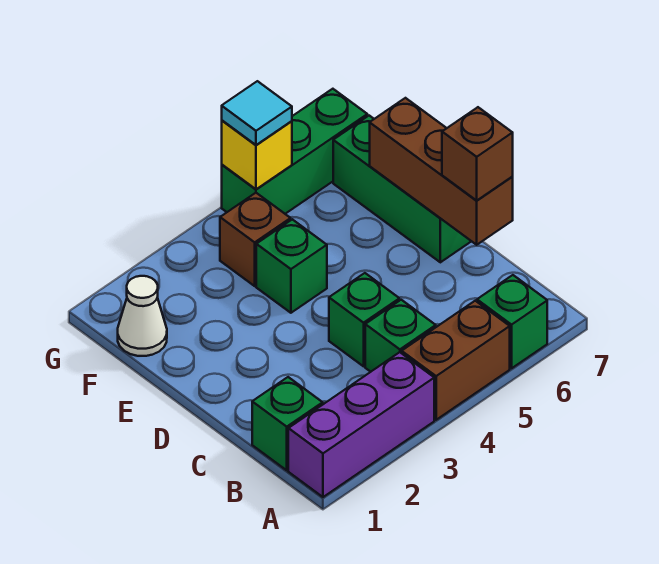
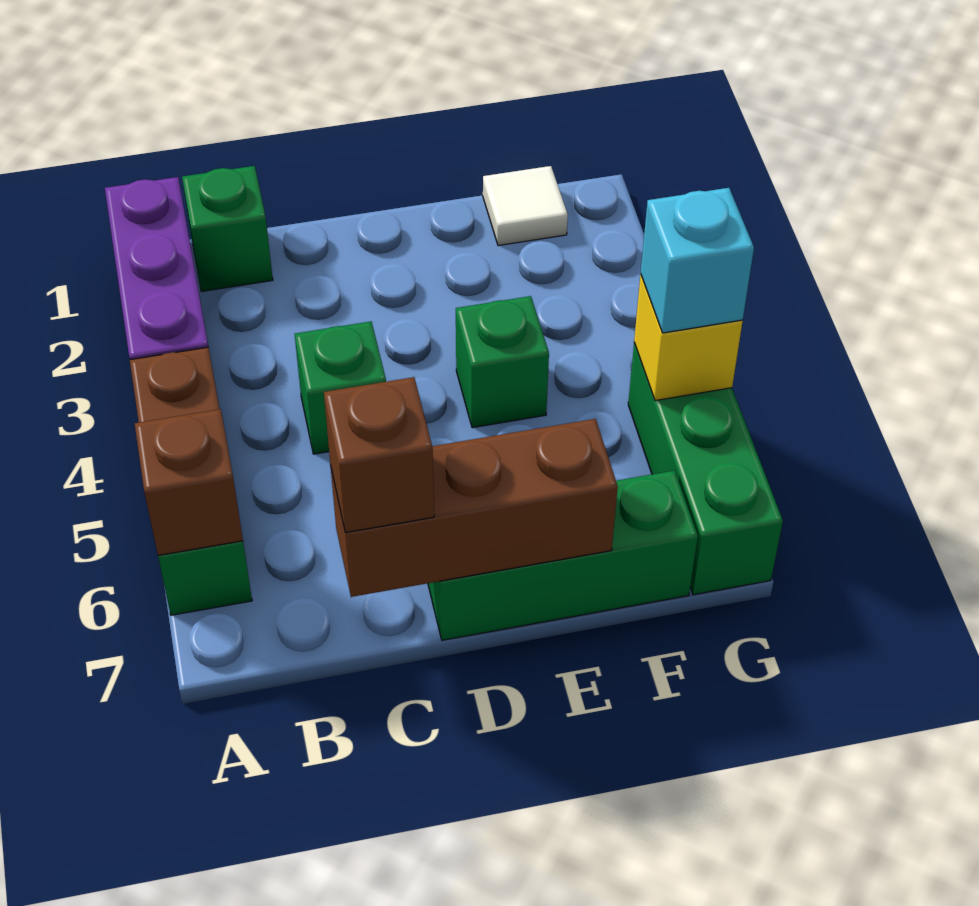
green 1x1 brick [365,300,436,372] -> none
white 1x1 cone [118,276,167,356] -> white 1x1 tile [483,166,568,246]
brown 1x1 brick [220,193,291,286] -> brown 1x1 brick moved to [135,409,243,555]
cyan 1x1 tile [222,81,292,145] -> cyan 1x1 brick [641,188,754,333]

